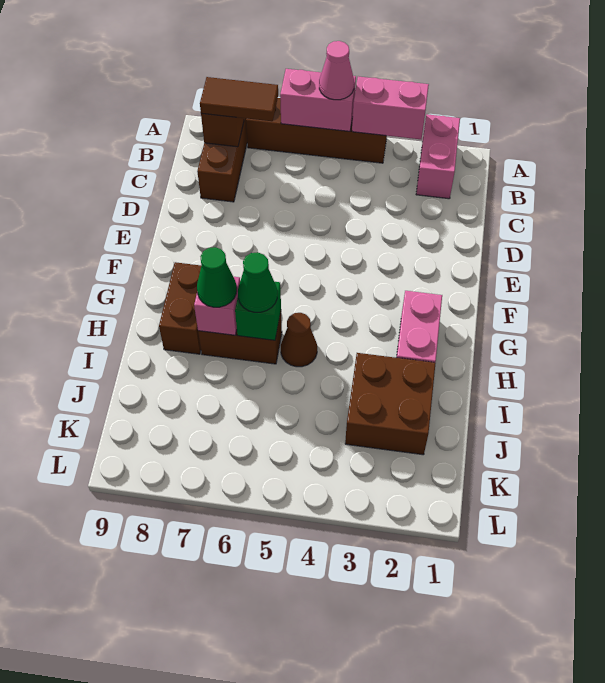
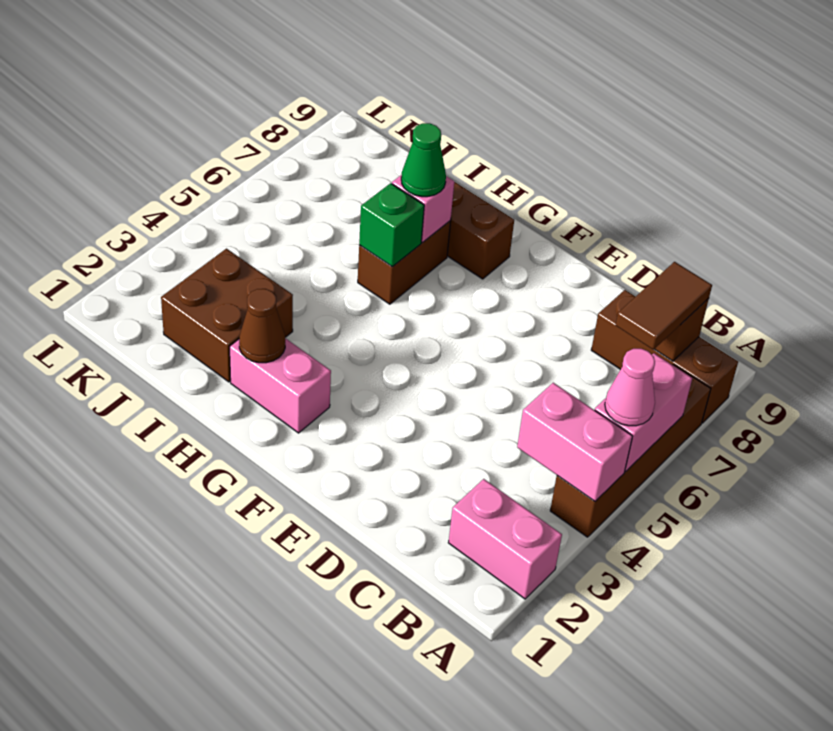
pink 1x2 brick [352,76,429,139] -> pink 1x2 brick turned to [517,383,633,501]
brown 1x1 cone [281,313,317,367] -> brown 1x1 cone moved to [239,289,285,363]
green 1x1 cone [238,252,277,312] -> none

